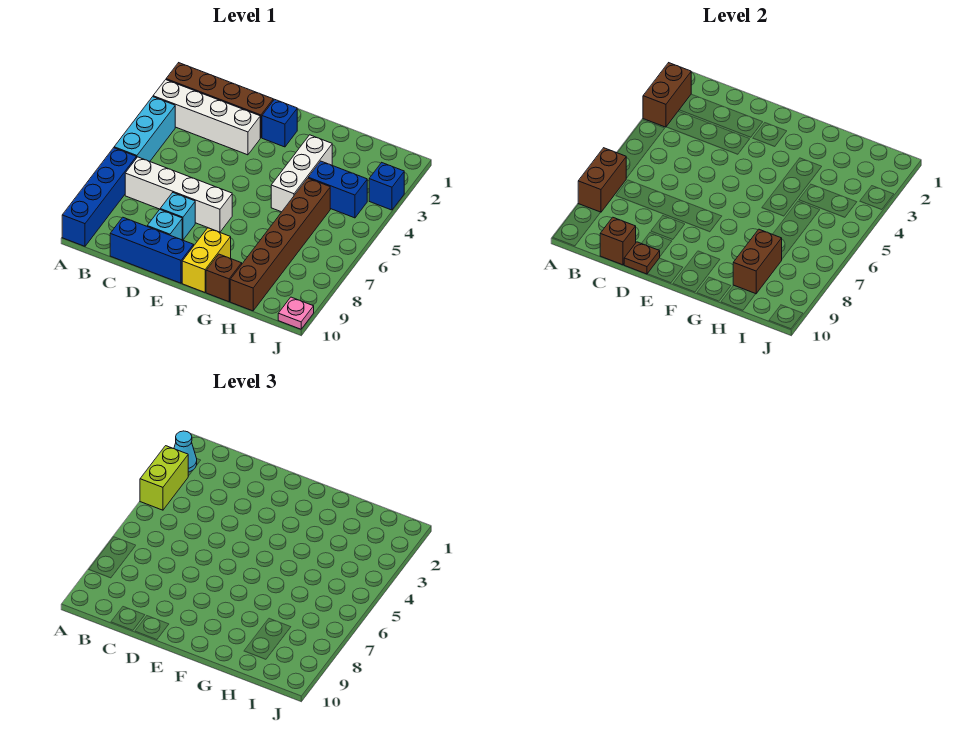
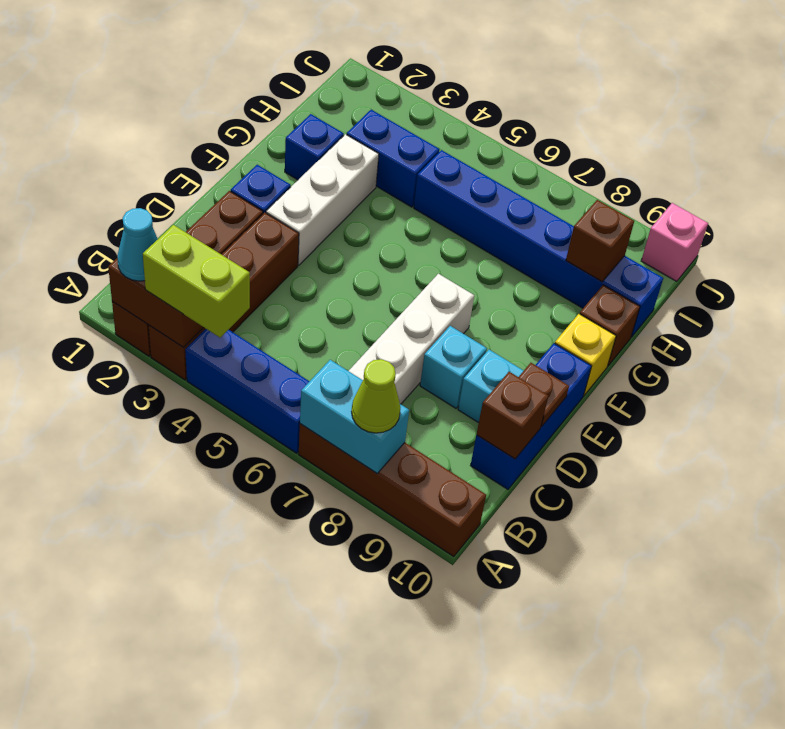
white 1x4 brick [153,80,260,155] -> brown 1x4 brick [148,213,299,380]
cyan 1x3 brick [114,97,175,161] -> blue 1x3 brick [185,329,310,453]
blue 1x4 brick [62,148,136,246] -> brown 1x4 brick [299,424,486,557]
brown 1x2 brick [578,148,626,212] -> cyan 1x2 brick [300,360,409,473]
none -> lime 1x1 cone [352,359,400,433]
yellow 1x2 brick [182,228,231,292] -> yellow 1x1 brick [555,314,616,395]
white 1x3 brick [271,135,332,212] -> white 1x3 brick turned to [266,134,379,265]
blue 1x2 brick [308,161,367,218] -> blue 1x2 brick turned to [347,110,440,207]
brown 1x6 brick [230,178,330,311] -> blue 1x6 brick [414,150,663,337]
brown 1x2 brick [733,229,782,294] -> brown 1x1 brick [566,200,634,282]
blue 1x1 brick [369,163,404,210] -> blue 1x1 brick moved to [285,114,344,180]
pink 1x1 plate [278,297,314,329] -> pink 1x1 brick [641,203,708,281]

